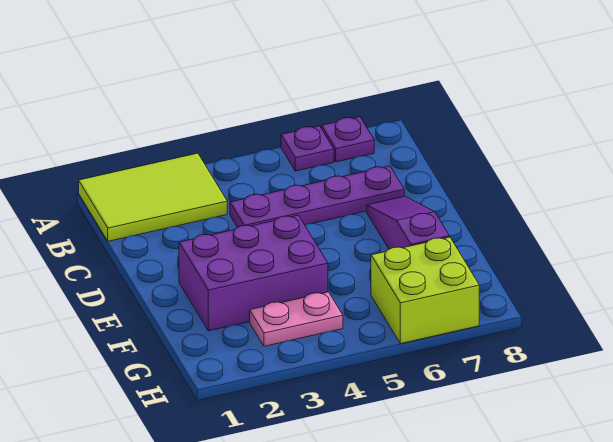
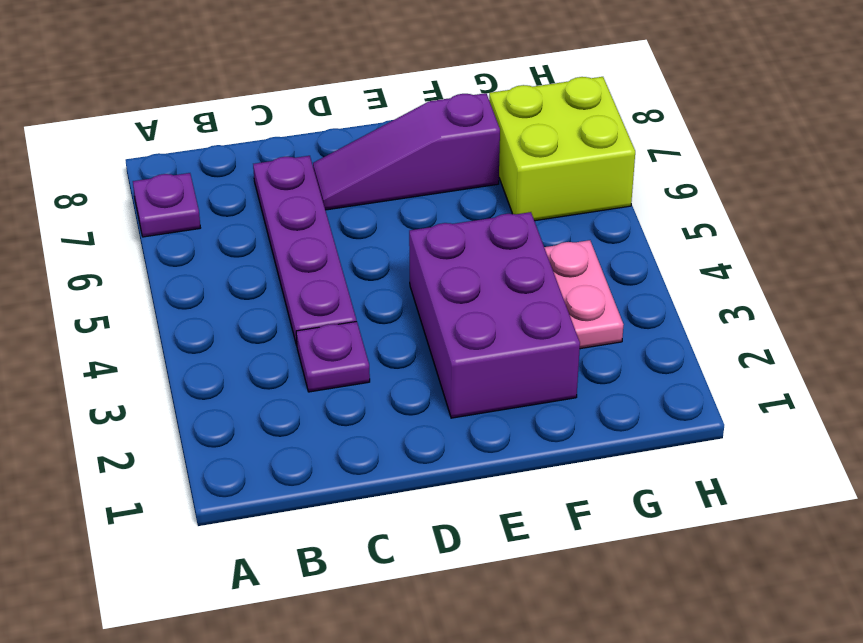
lime 2x3 tile [79,153,227,241] -> none
purple 1x1 plate [281,126,334,171] -> purple 1x1 plate moved to [296,321,370,392]

